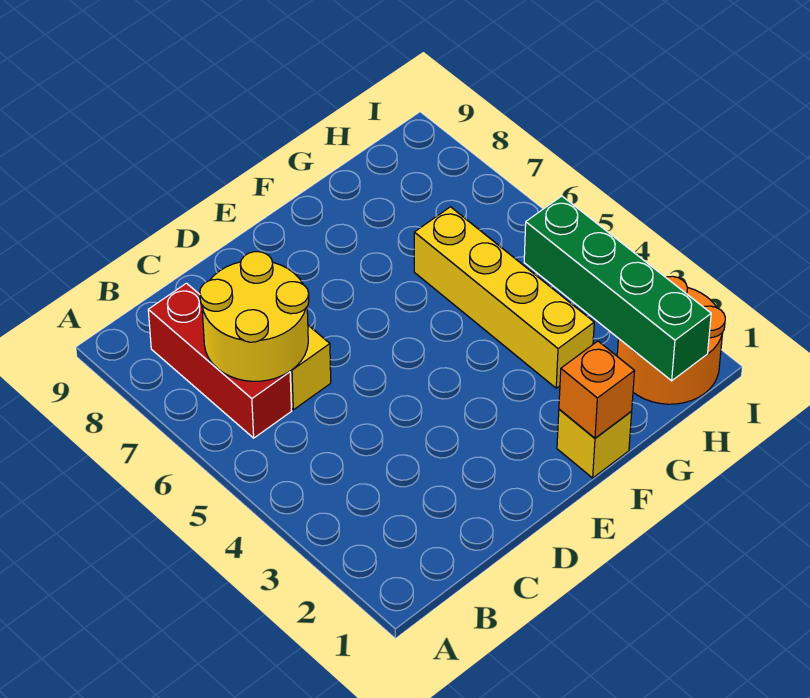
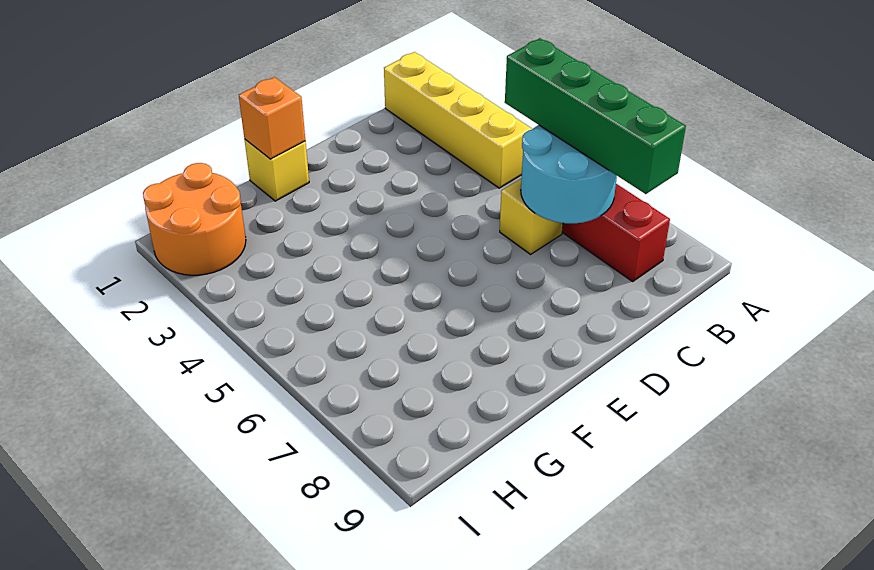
yellow 2x2 round brick [200,252,309,381] -> cyan 2x2 round brick [521,125,617,223]
yellow 1x4 brick [414,207,594,388] -> yellow 1x4 brick moved to [384,52,532,188]
green 1x4 brick [524,196,711,381] -> green 1x4 brick moved to [505,38,686,194]

